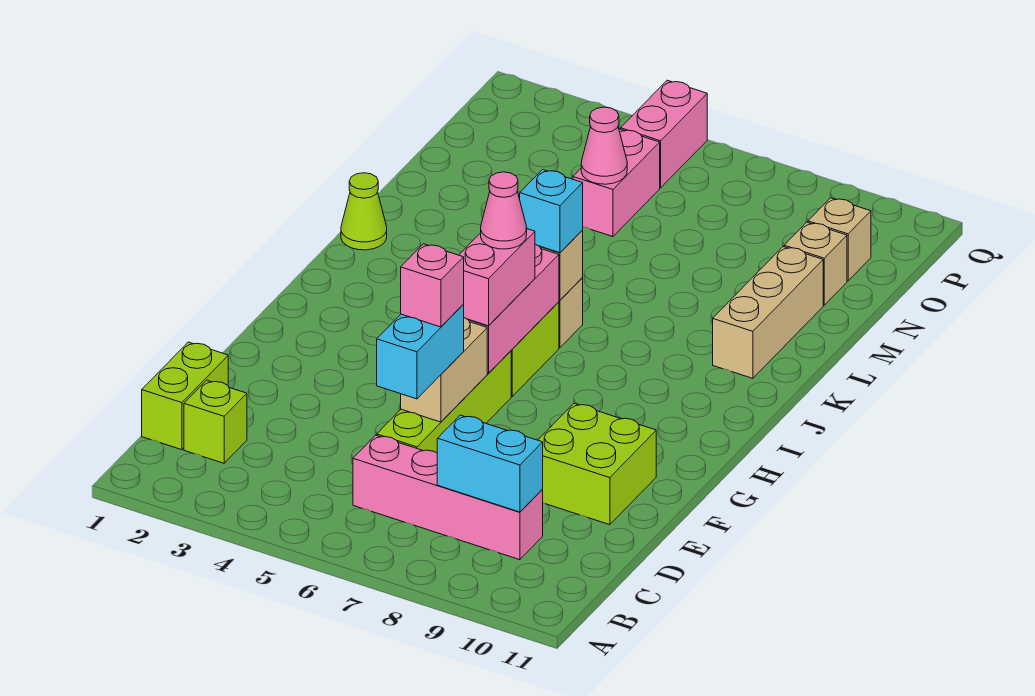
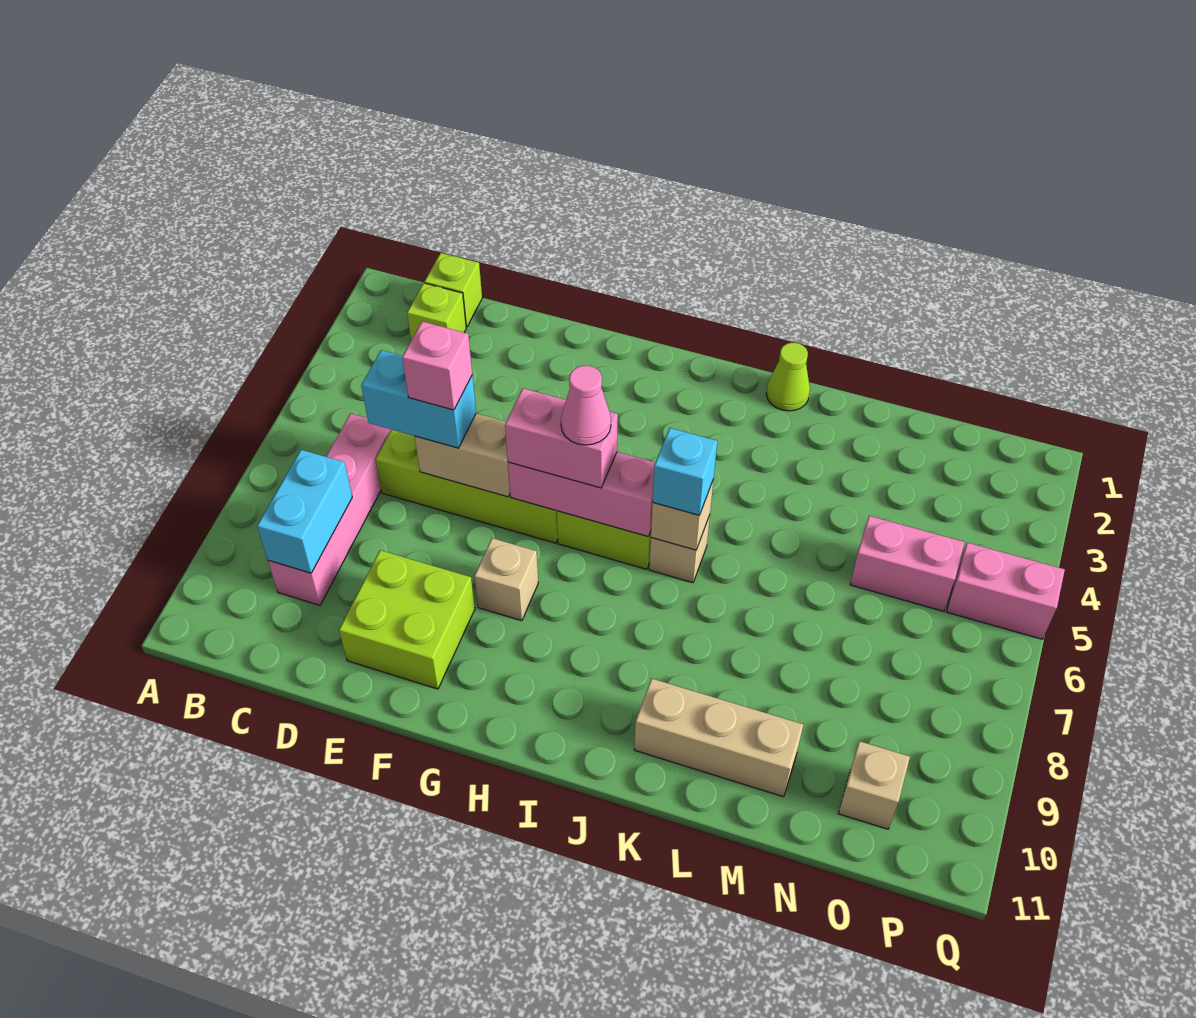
lime 1x2 brick [142,342,228,450] -> lime 1x1 brick [424,253,482,327]
pink 1x1 cone [581,107,627,184] -> none
tan 1x1 brick [784,222,847,305] -> tan 1x1 brick moved to [474,538,538,621]

